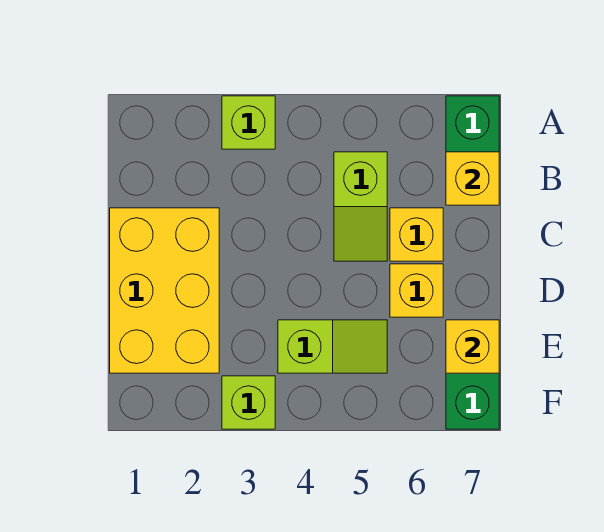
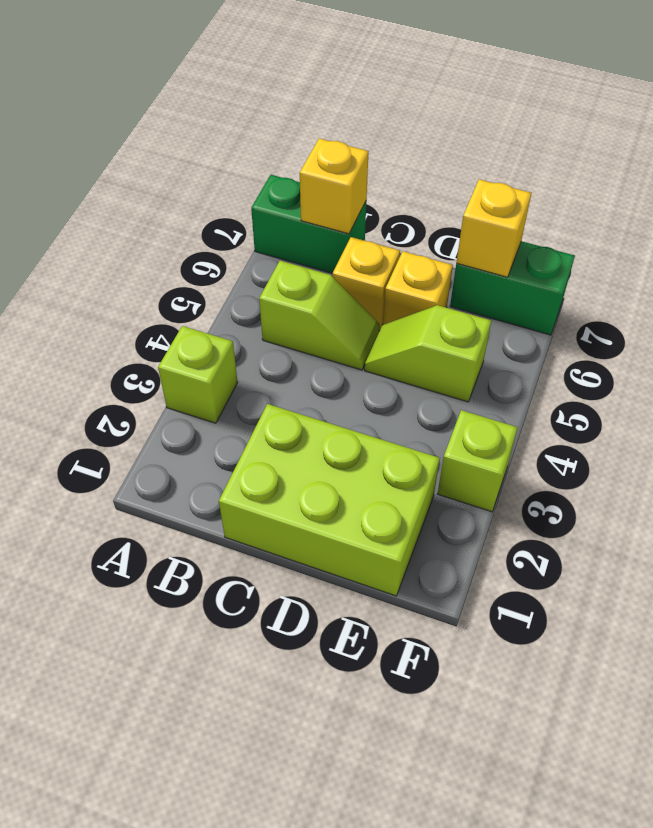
yellow 2x3 brick [110,208,219,373] -> lime 2x3 brick [219,404,440,596]
lime 1x2 slope [278,320,387,373] -> lime 1x2 slope turned to [365,305,491,402]

